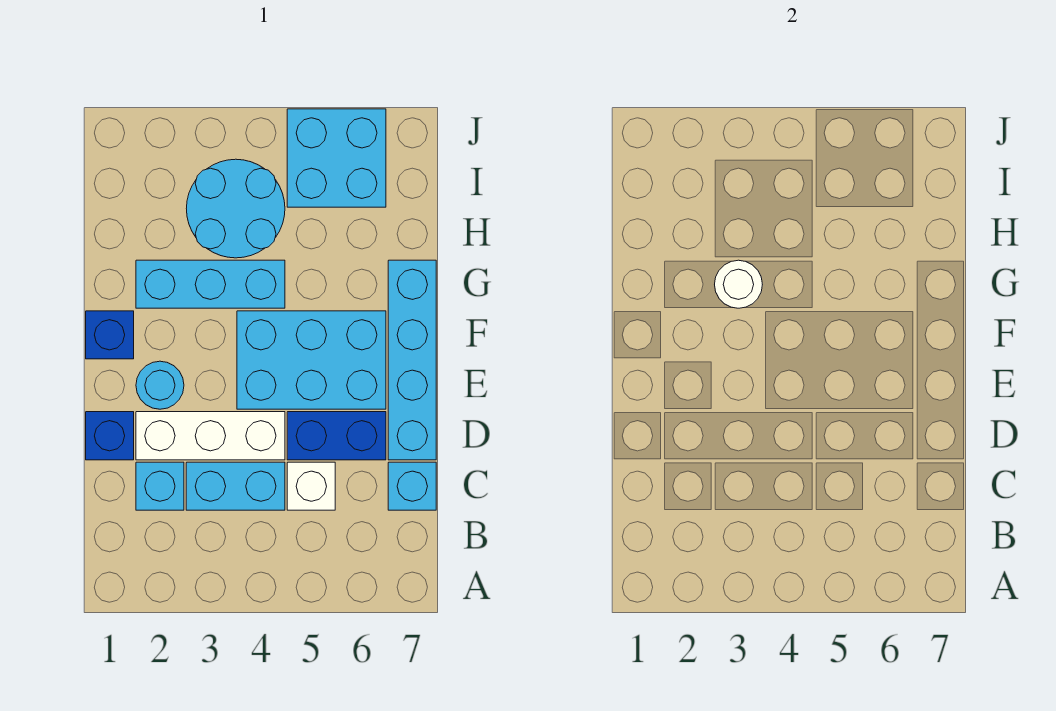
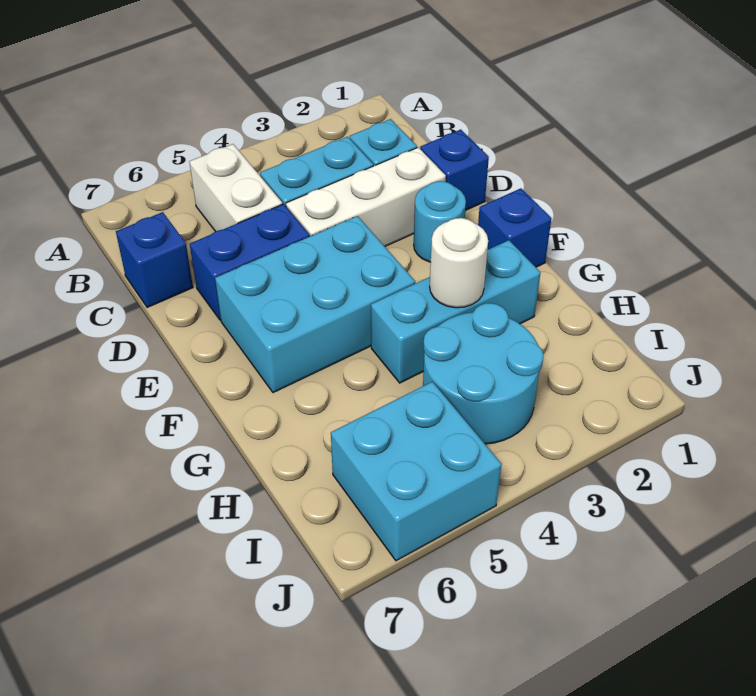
white 1x1 brick [287,462,335,510] -> white 1x2 brick [189,144,282,232]
cyan 1x1 brick [388,462,436,510] -> blue 1x1 brick [116,212,193,308]
cyan 1x4 brick [388,260,436,460] -> none

